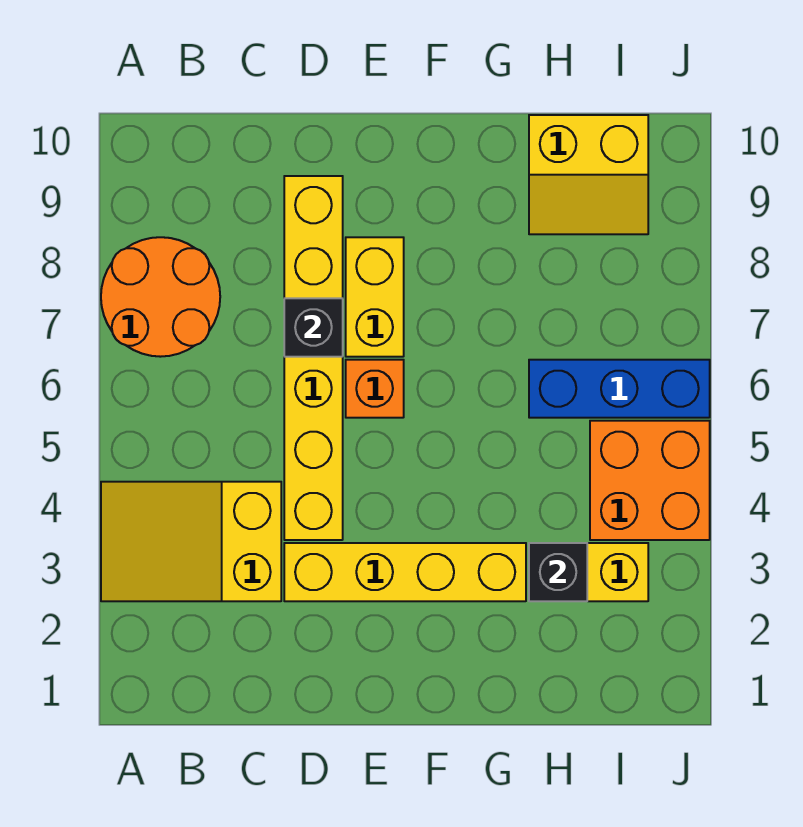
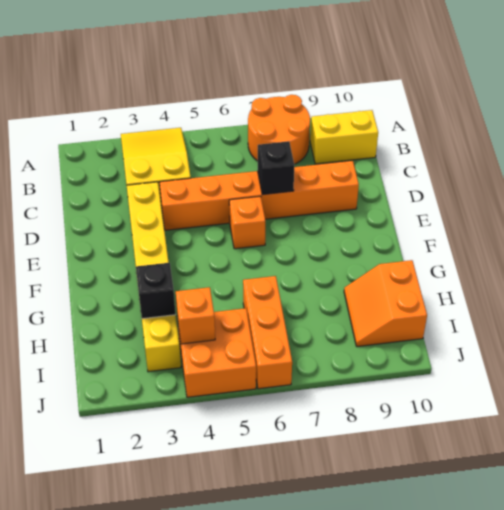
yellow 1x6 brick [284,176,343,540] -> orange 1x6 brick [160,161,359,230]
yellow 1x2 brick [346,237,404,357] -> yellow 1x2 brick moved to [310,110,378,164]
blue 1x3 brick [529,360,710,418] -> orange 1x3 brick [243,276,292,389]
yellow 2x2 slope [529,115,648,234] -> orange 2x2 slope [344,260,427,347]
none -> orange 1x1 brick [176,287,215,344]

